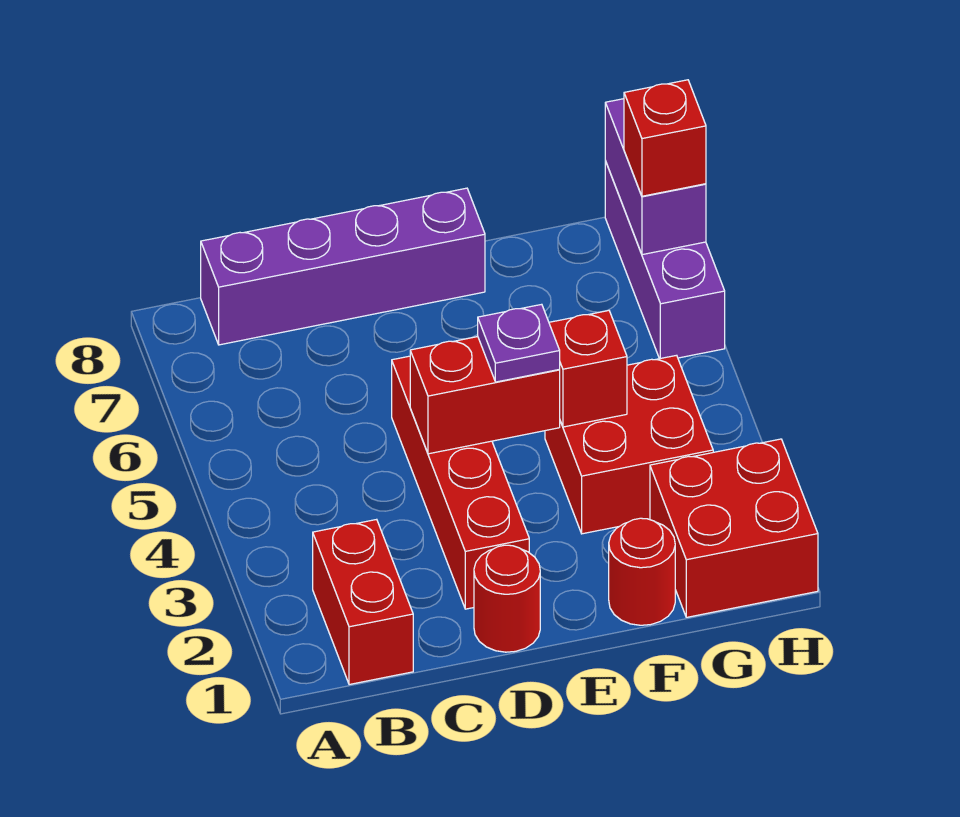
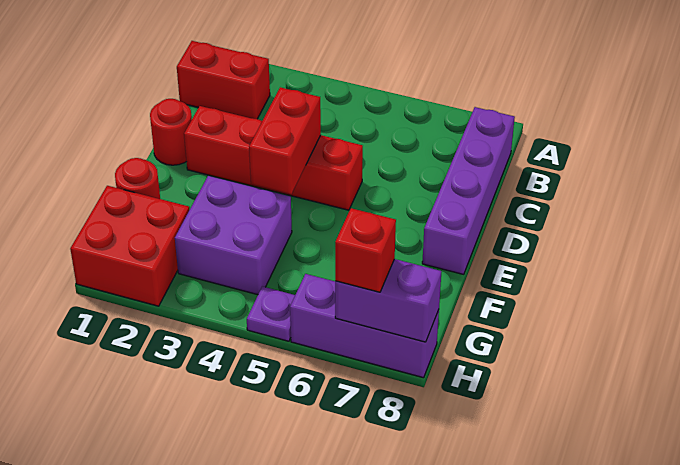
purple 1x1 plate [478,304,560,382] -> purple 1x1 plate moved to [247,286,295,341]
red 2x2 brick [545,355,713,534] -> purple 2x2 brick [175,176,292,295]
red 1x1 brick [549,311,627,427] -> none

